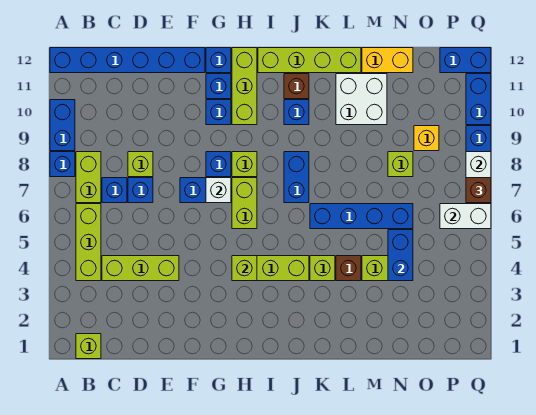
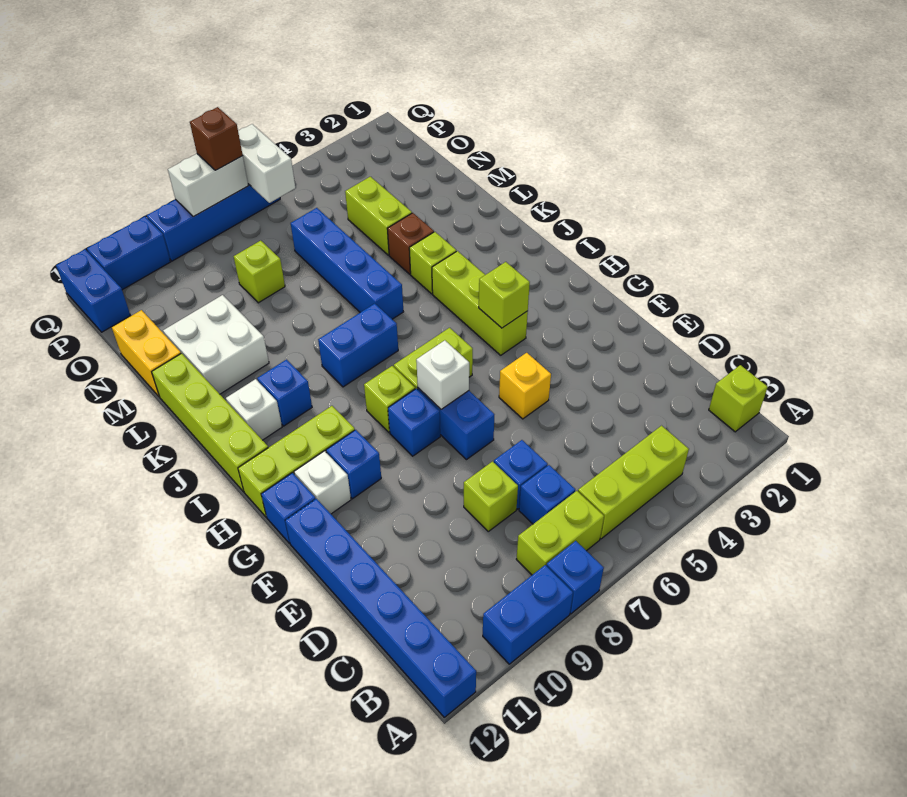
lime 1x3 brick [102,256,179,281] -> none
blue 1x1 brick [206,74,231,99] -> white 1x1 brick [294,451,351,514]
brown 1x1 brick [284,74,309,99] -> white 1x1 brick [226,379,282,440]
blue 1x2 brick [388,230,413,281] -> none
yellow 1x1 brick [414,126,439,151] -> yellow 1x1 brick moved to [499,353,551,419]

